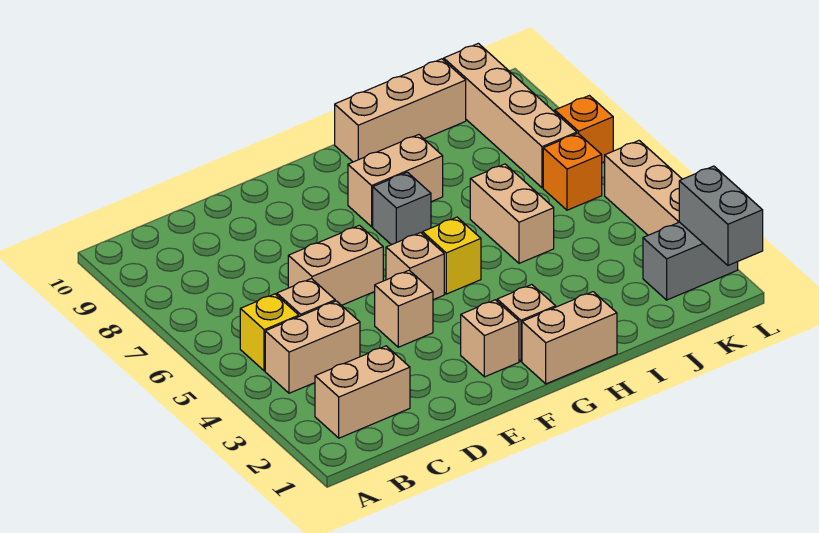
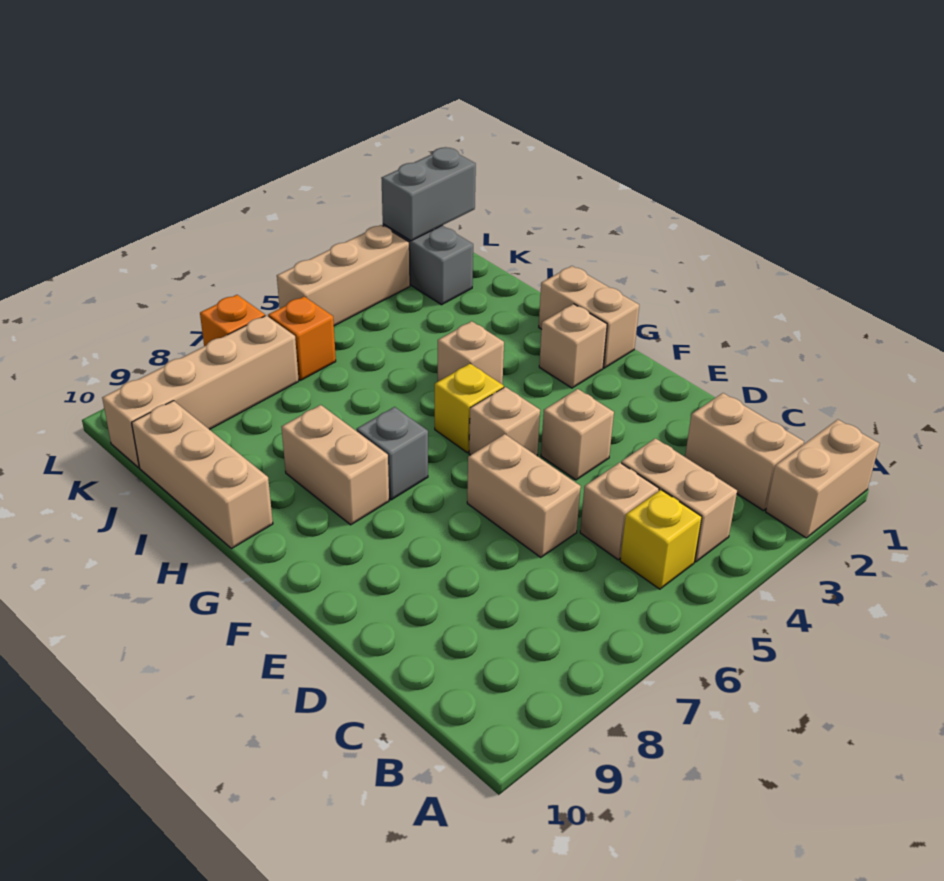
tan 1x1 brick [461,300,519,377] -> tan 1x1 brick moved to [438,321,504,385]
tan 1x2 brick [470,164,554,263] -> tan 1x2 brick moved to [766,419,879,538]

